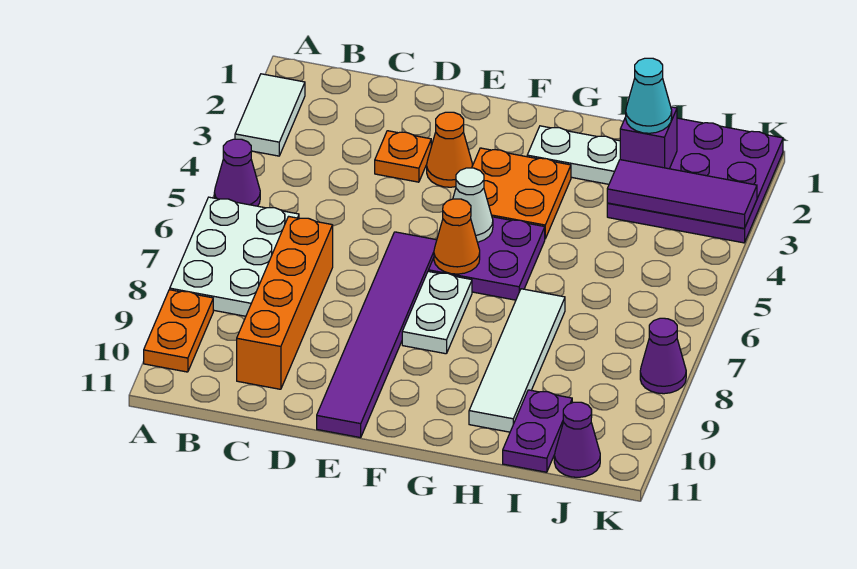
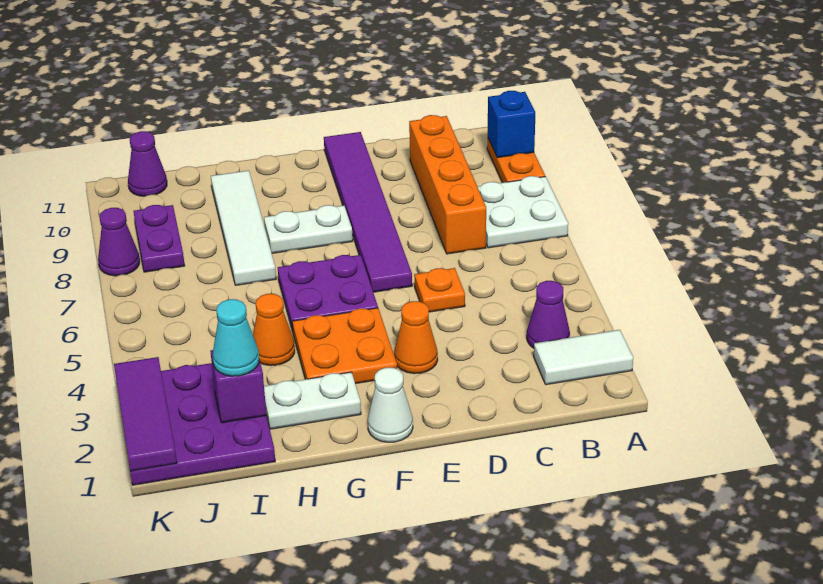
white 1x2 tile [235,74,305,156] -> white 1x2 tile turned to [534,330,633,385]
purple 1x1 cone [214,139,260,206] -> purple 1x1 cone moved to [527,281,570,348]
white 2x3 plate [170,197,299,316] -> white 2x2 plate [477,176,568,248]
none -> blue 1x1 brick [488,91,535,158]
orange 1x1 plate [375,131,431,182] -> orange 1x1 plate moved to [414,268,465,312]
white 1x1 cone [453,168,493,242] -> white 1x1 cone moved to [368,368,413,442]
orange 1x1 cone [434,199,480,274] -> orange 1x1 cone moved to [253,294,295,366]
white 1x2 plate [402,271,472,354] -> white 1x2 plate turned to [264,205,353,253]
purple 1x3 tile [607,160,757,228] -> purple 1x3 tile turned to [114,357,177,471]
purple 1x2 plate [503,390,572,472] -> purple 1x2 plate moved to [134,205,185,272]

